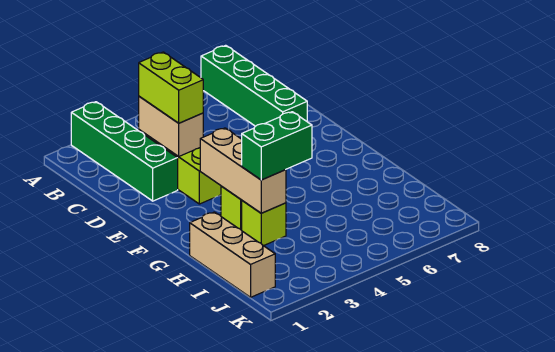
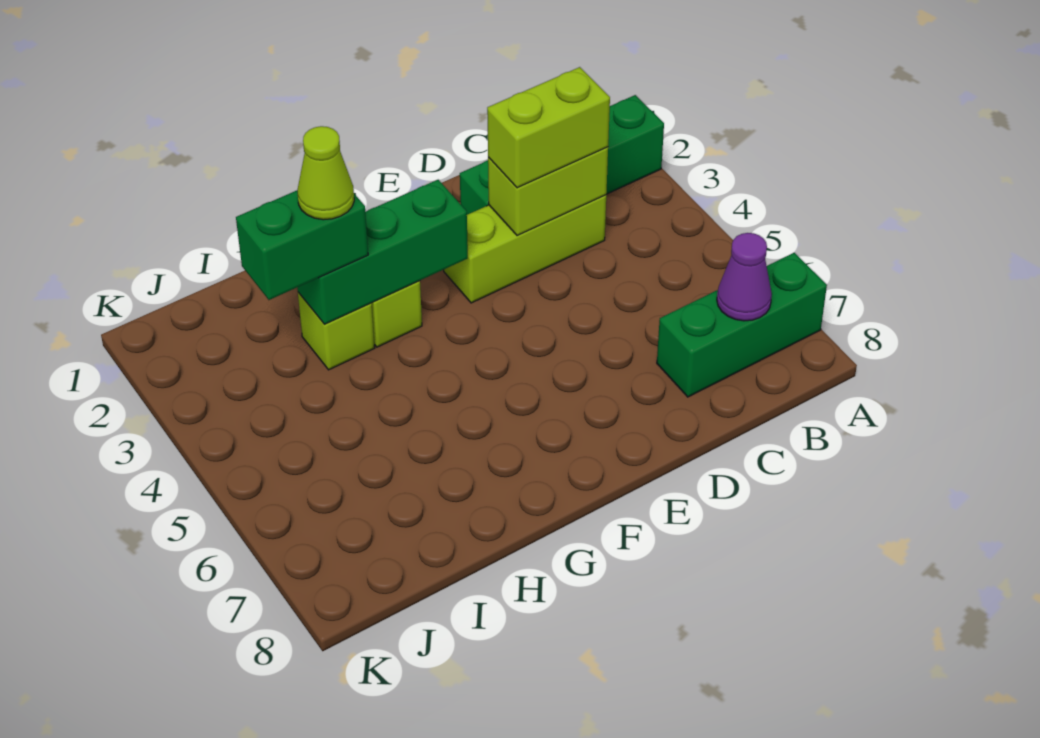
green 1x4 brick [201,45,307,126] -> green 1x3 brick [657,253,827,397]
none -> purple 1x1 cone [717,233,772,321]
tan 1x2 brick [139,96,203,157] -> lime 1x2 brick [488,147,608,236]
tan 1x3 brick [200,128,286,213] -> green 1x3 brick [297,180,468,324]
tan 1x3 brick [190,212,275,297] -> none
green 1x2 brick [242,112,312,180] -> green 1x2 brick turned to [236,191,368,300]
none -> lime 1x1 cone [297,126,354,220]

